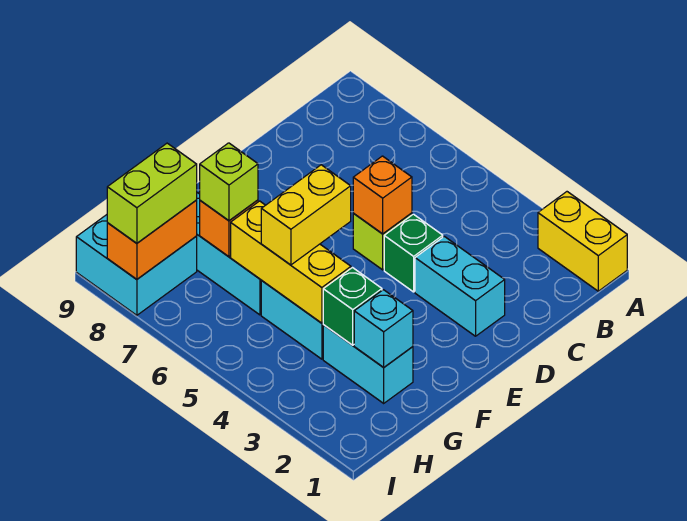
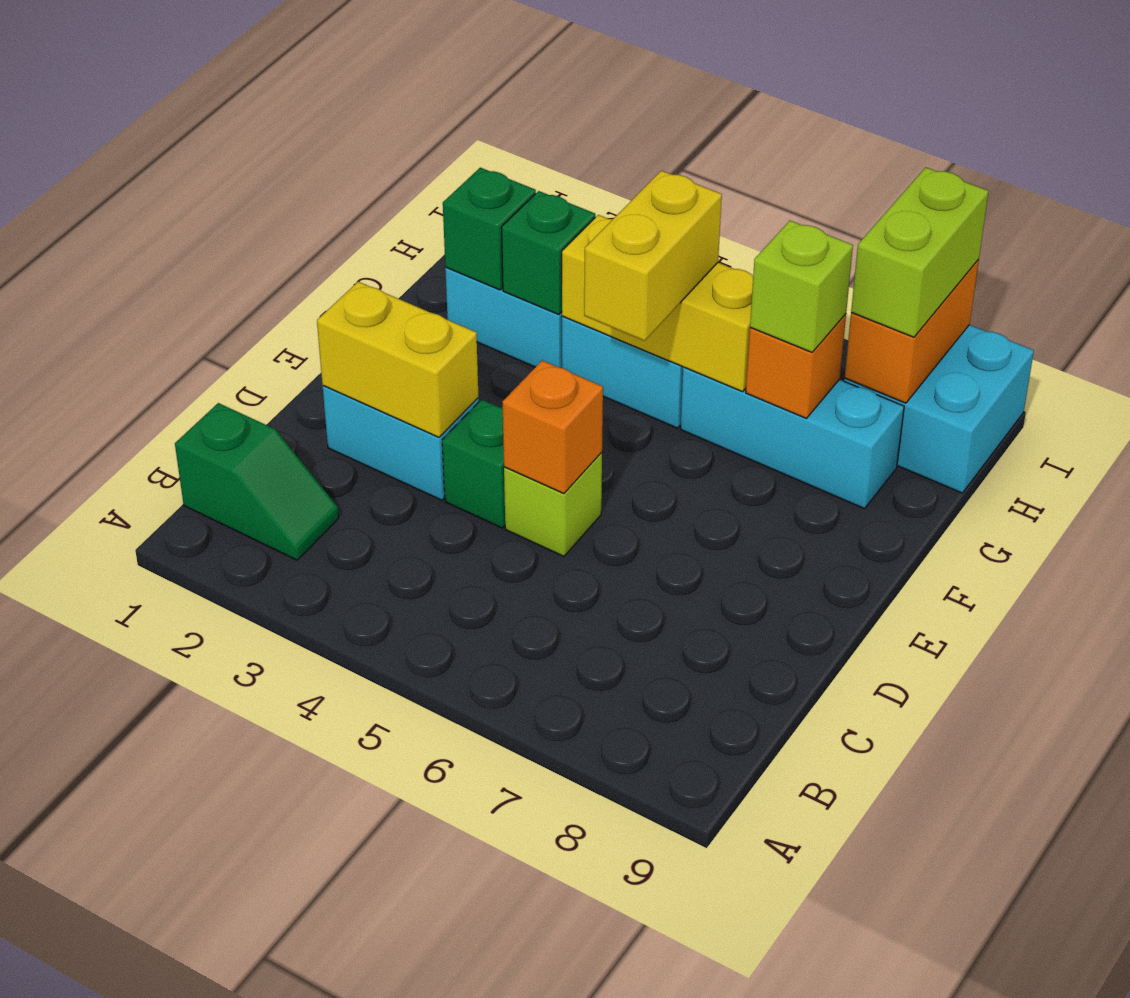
yellow 1x2 brick [538,192,627,291] -> yellow 1x2 brick moved to [317,282,478,437]
none -> green 1x2 slope [175,403,339,560]
cyan 1x1 brick [354,290,413,367] -> green 1x1 brick [443,168,536,290]

